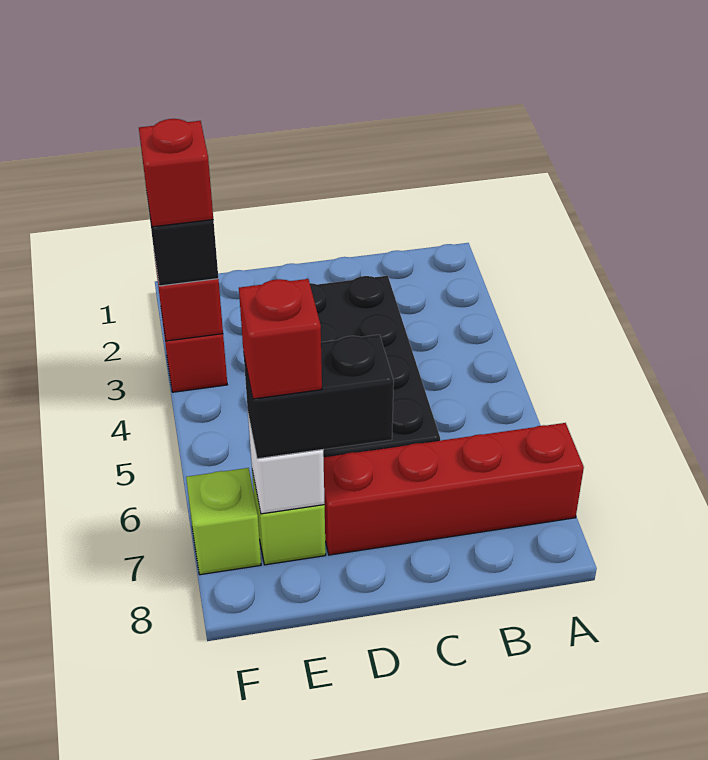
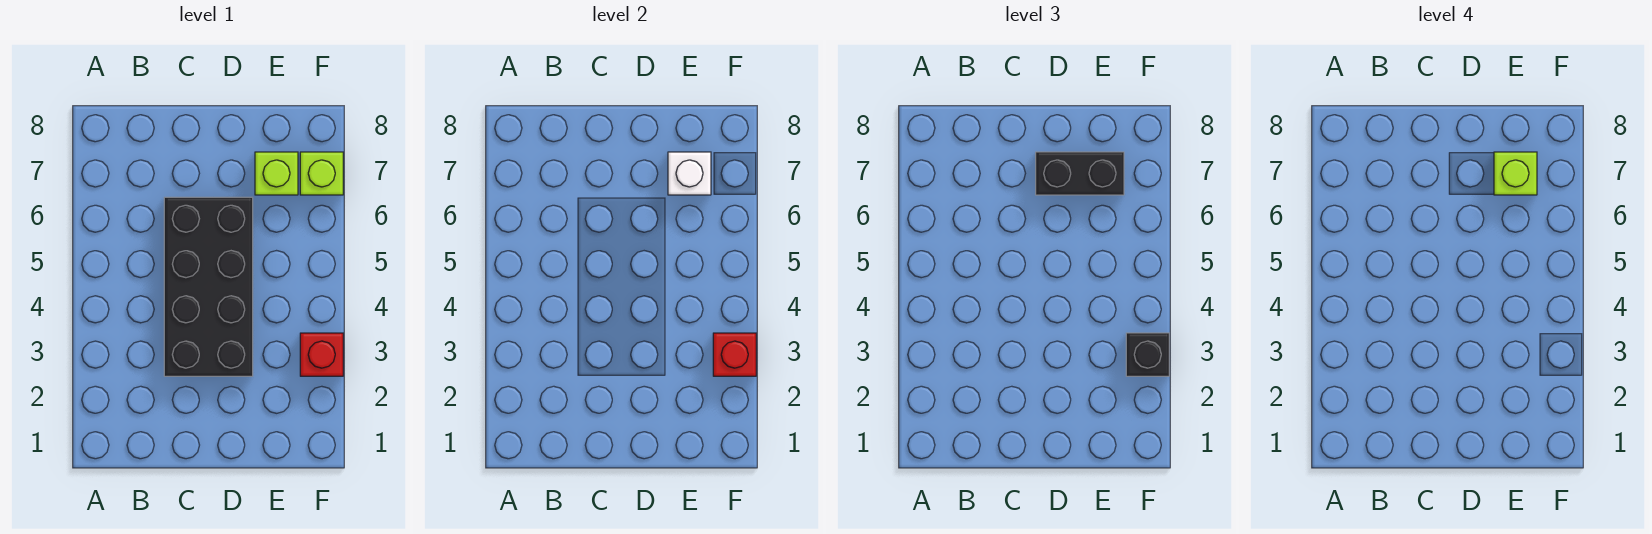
red 1x4 brick [324,423,584,555] -> none
red 1x1 brick [239,279,322,399] -> lime 1x1 brick [1494,152,1537,195]
red 1x1 brick [139,119,213,227] -> none

